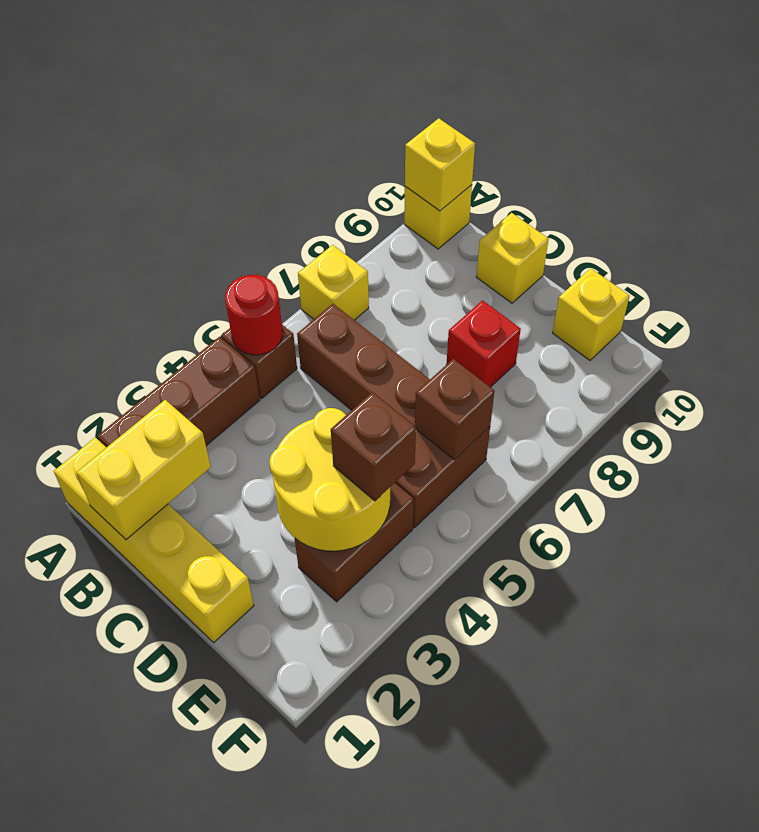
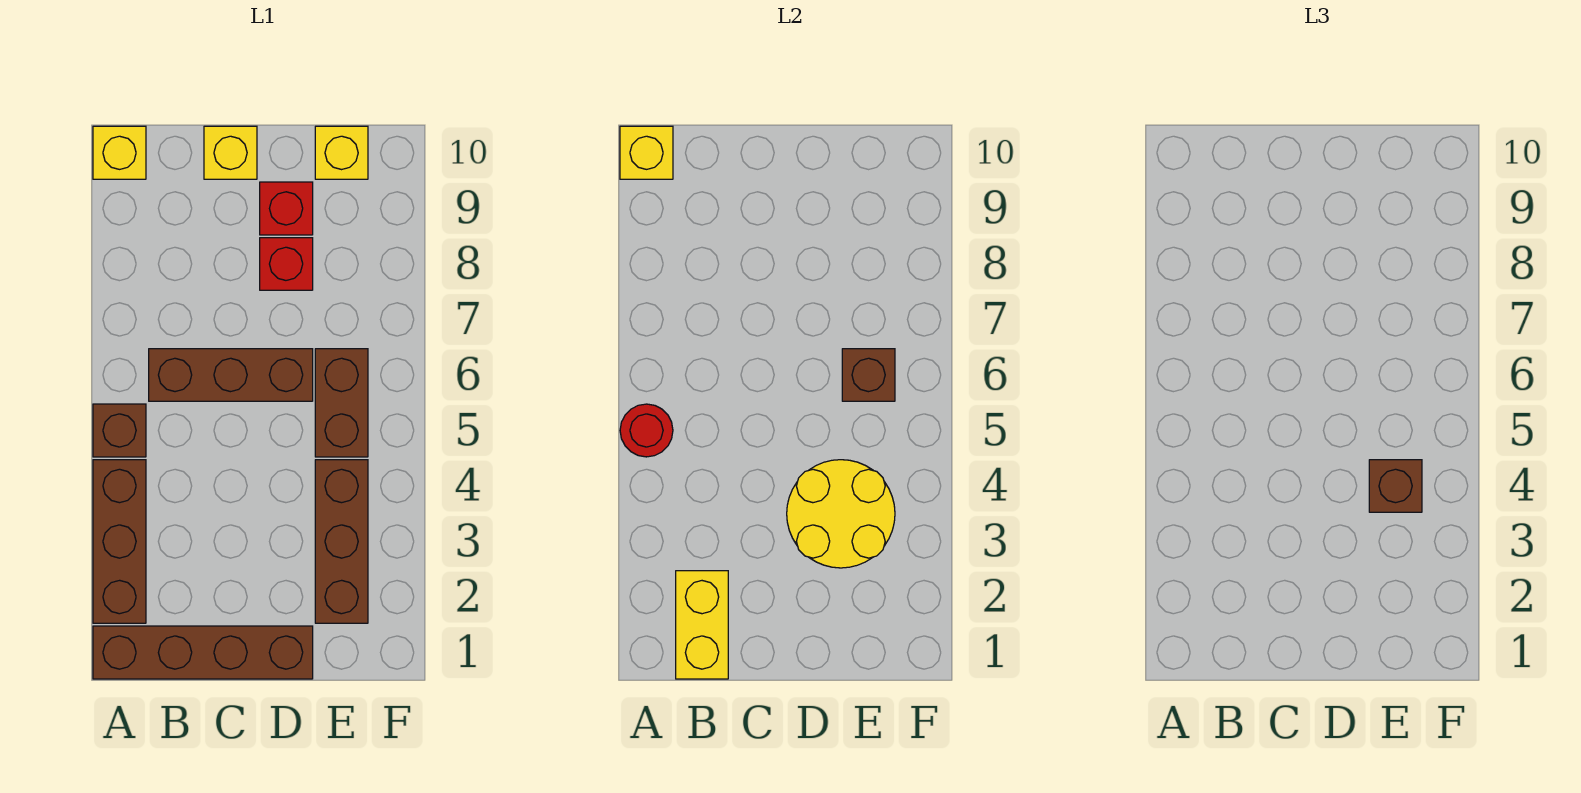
yellow 1x4 brick [54,437,254,642] -> brown 1x4 brick [93,626,313,679]
yellow 1x1 brick [298,245,369,320] -> none
none -> red 1x1 brick [260,182,313,235]
brown 1x2 brick [295,483,414,602] -> brown 1x3 brick [315,460,368,623]

